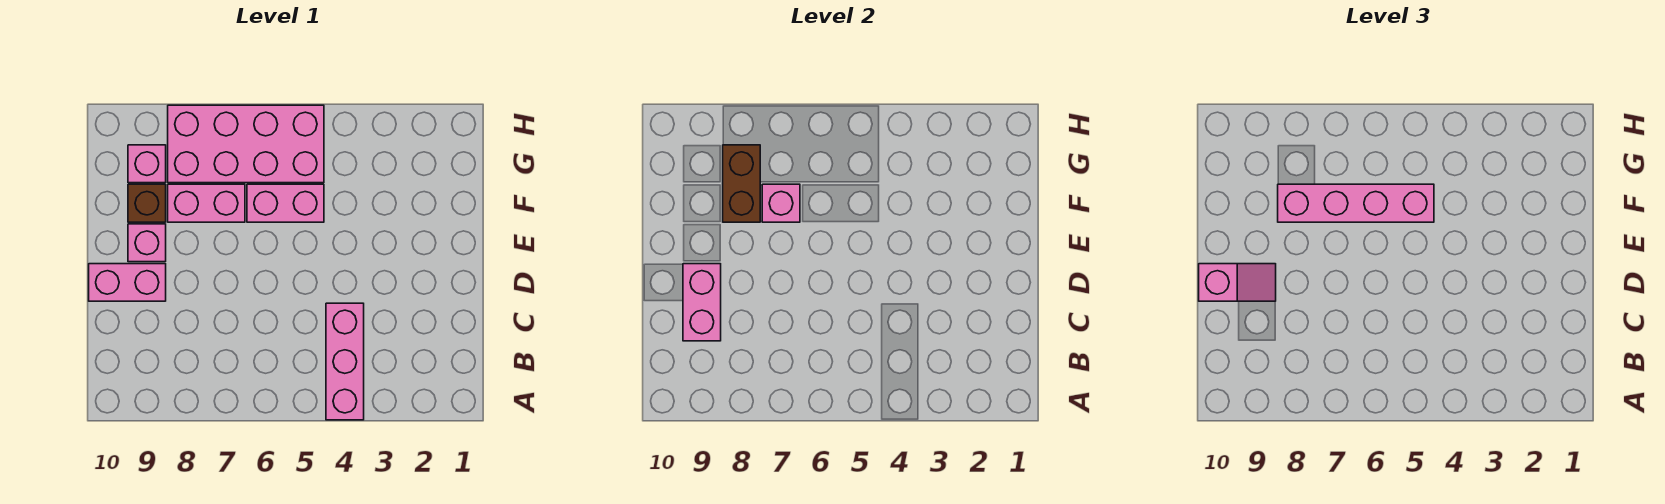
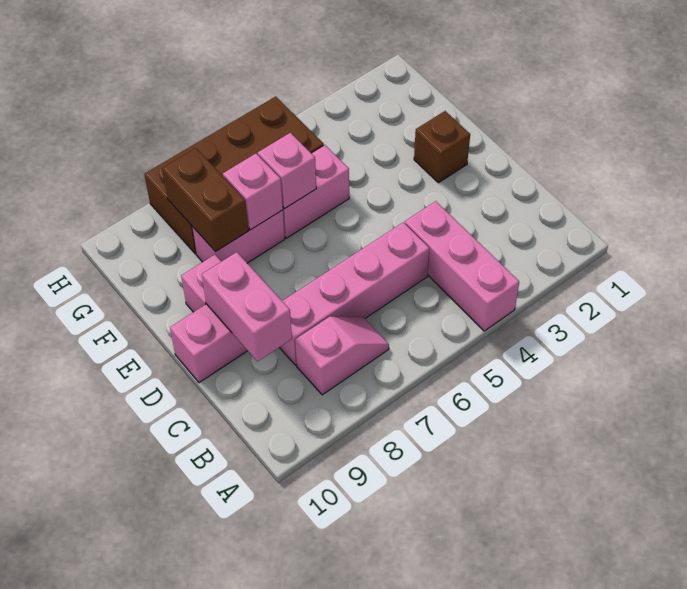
pink 1x2 slope [1199,264,1276,301] -> pink 1x2 slope moved to [295,317,389,395]
pink 1x4 brick [1278,184,1434,222] -> pink 1x4 brick moved to [279,222,429,365]
brown 1x1 brick [128,184,166,222] -> brown 1x1 brick moved to [414,111,470,183]
pink 2x4 brick [168,105,324,183] -> brown 2x4 brick [144,96,324,254]
pink 1x1 brick [128,145,166,183] -> pink 1x1 brick moved to [258,133,316,209]

